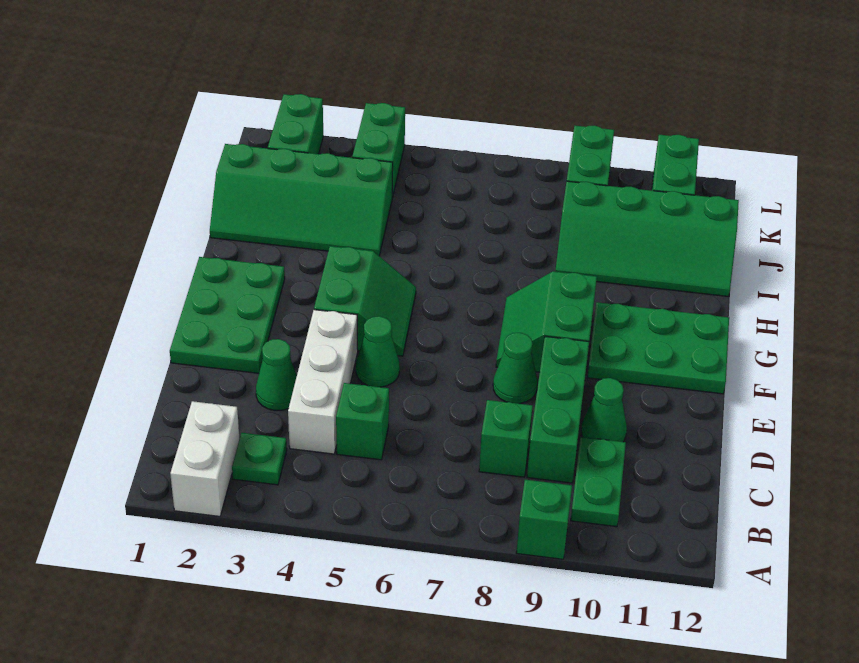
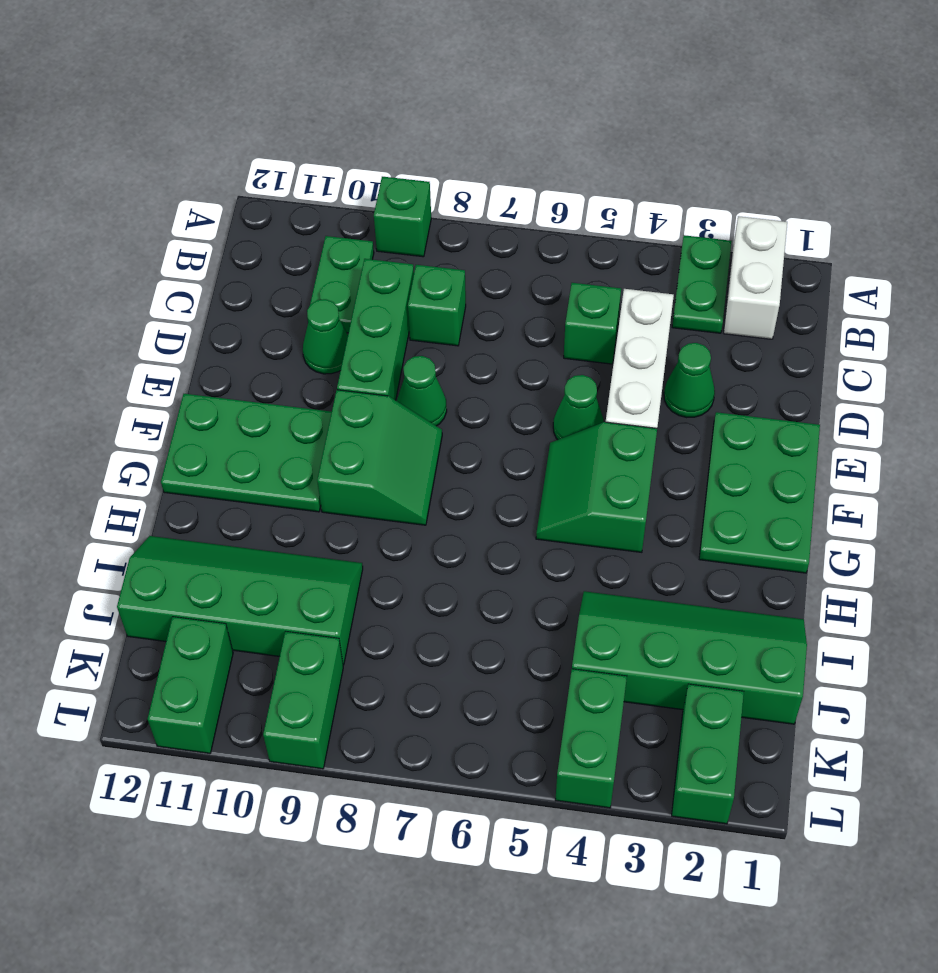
green 1x1 plate [232,433,287,485] -> green 1x2 plate [672,235,732,333]

